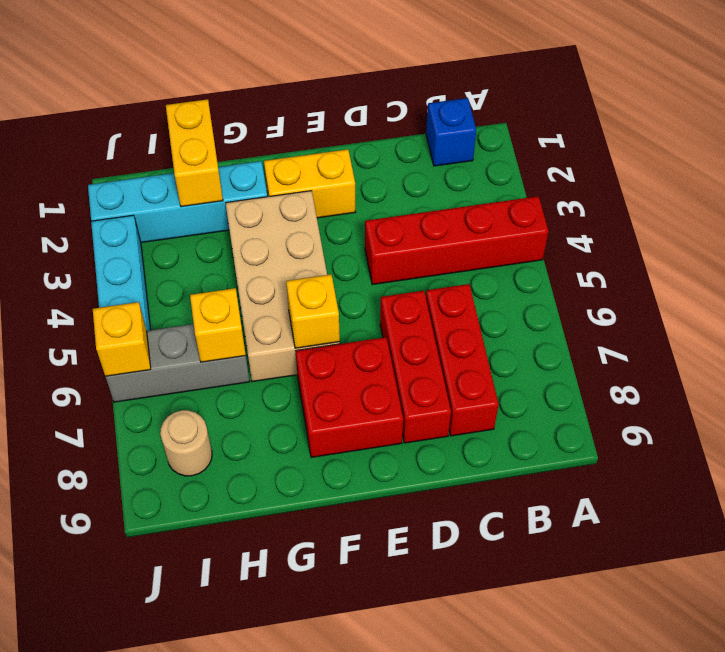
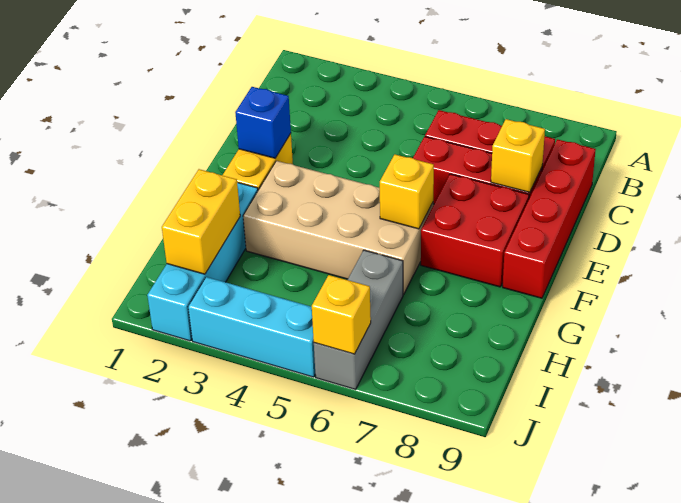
red 1x4 brick [365,196,548,285] -> red 1x4 brick moved to [503,139,596,298]
blue 1x1 brick [426,98,476,166] -> blue 1x1 brick moved to [235,87,291,158]
yellow 1x2 brick [166,99,223,207] -> yellow 1x2 brick turned to [162,169,240,274]
yellow 1x1 brick [190,288,246,362] -> yellow 1x1 brick moved to [491,119,545,192]
tan 1x1 round brick [160,410,212,476] -> none

